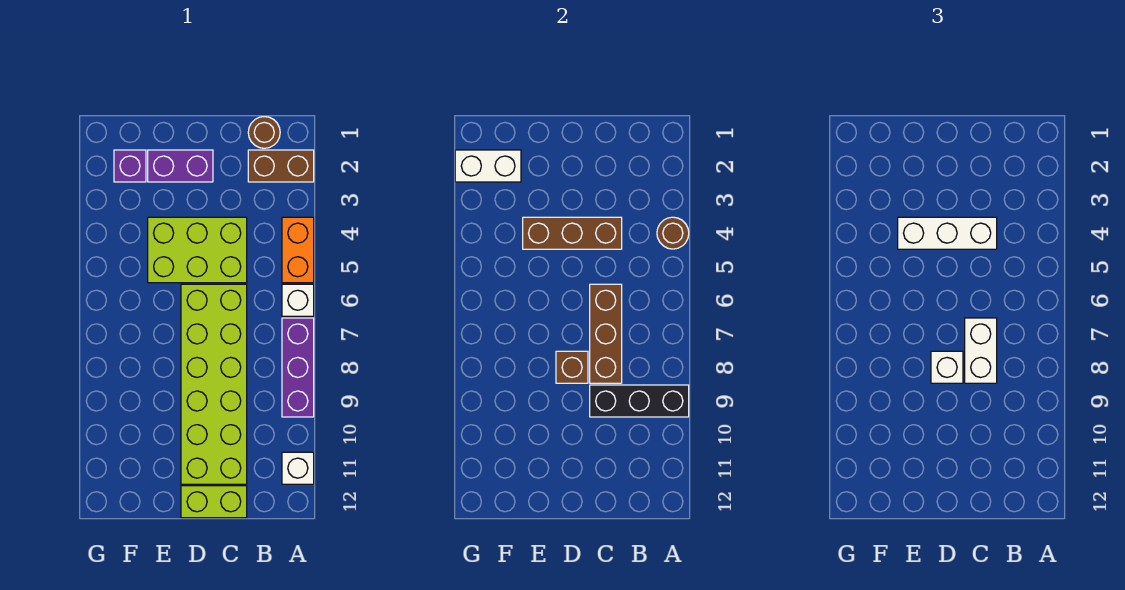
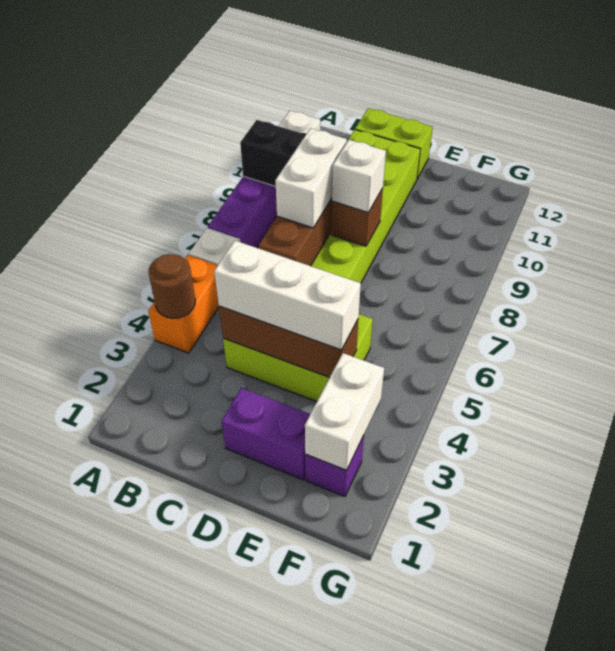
brown 1x2 brick [248,150,314,182] -> none
brown 1x1 round brick [248,117,280,148] -> none
white 1x2 brick [455,150,521,182] -> white 1x2 brick turned to [305,353,384,470]

